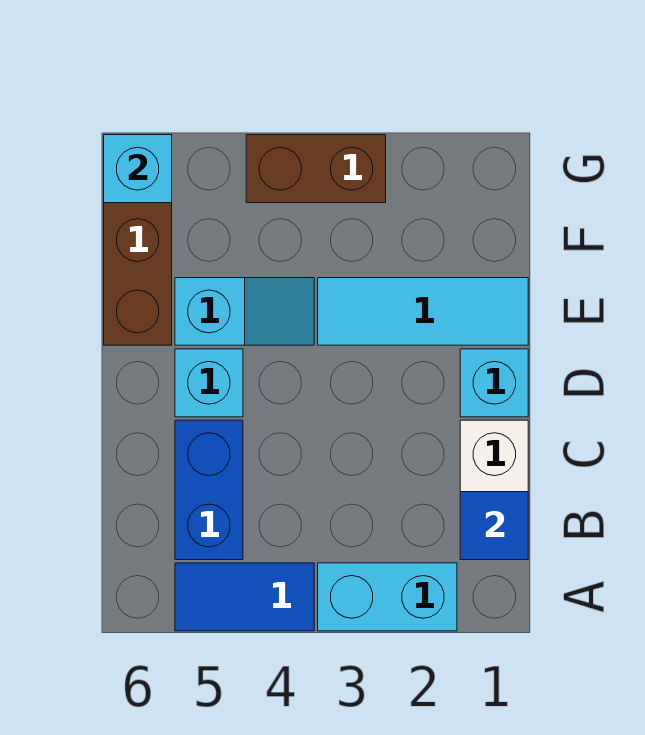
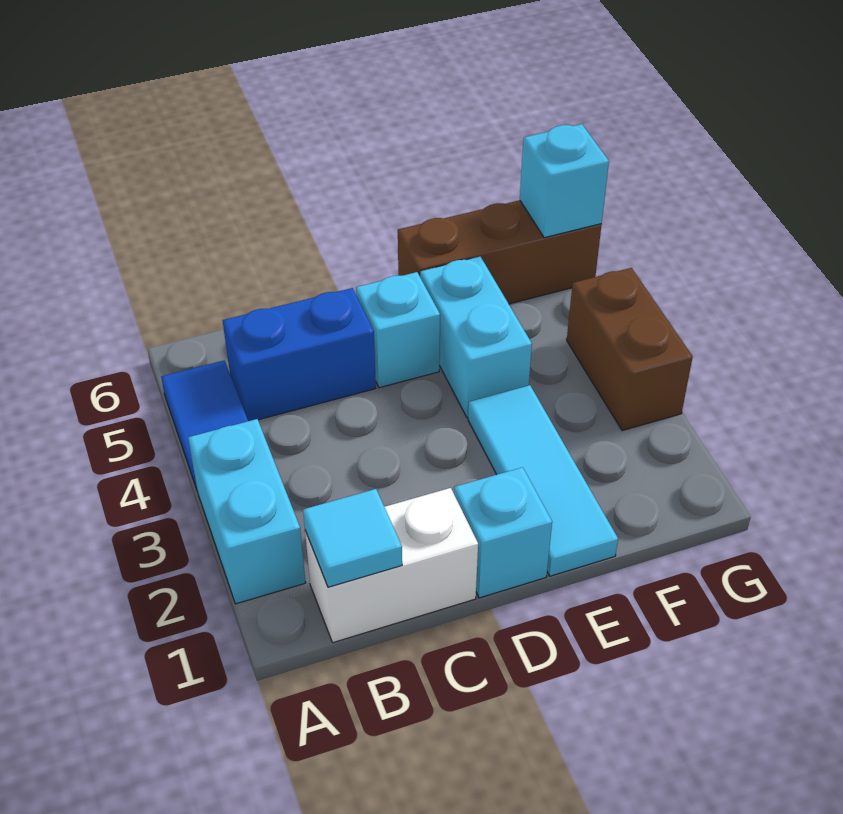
blue 1x1 tile [460,492,528,560] -> cyan 1x1 tile [303,489,402,587]
cyan 1x2 slope [175,278,314,345] -> cyan 1x2 brick [420,257,532,418]

